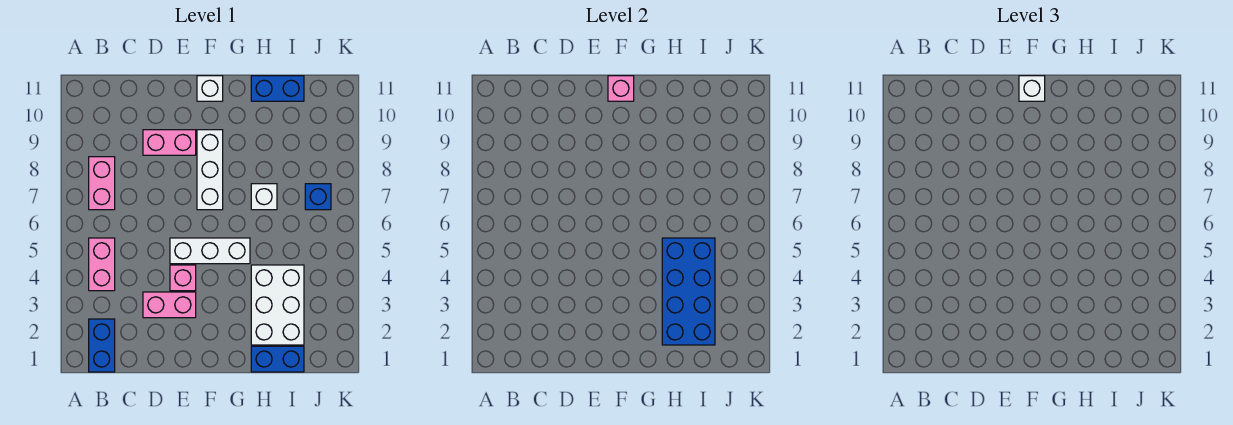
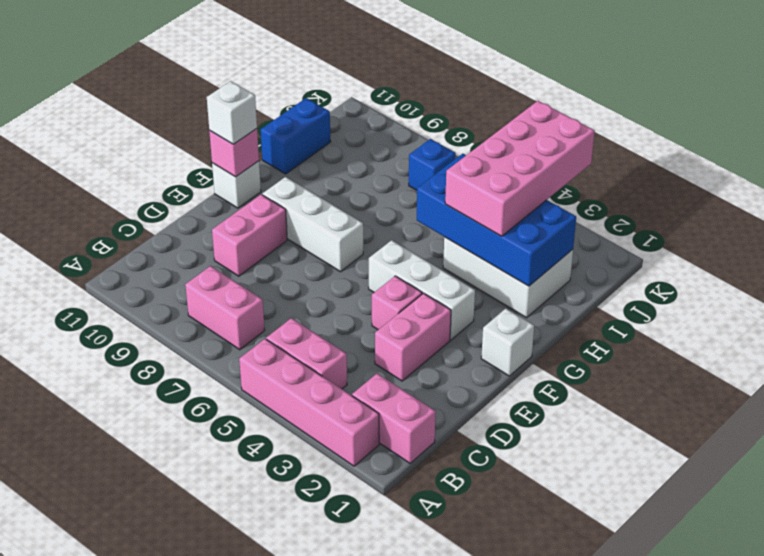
none -> pink 1x4 brick [239,339,379,466]
blue 1x2 brick [89,319,115,372] -> pink 1x2 brick [352,374,436,463]
white 1x3 brick [170,238,250,264] -> white 1x3 brick turned to [369,240,475,340]
blue 1x2 brick [251,346,304,372] -> none
none -> pink 2x4 brick [445,101,595,236]
white 1x1 brick [251,184,277,210] -> white 1x1 brick moved to [481,309,534,376]

